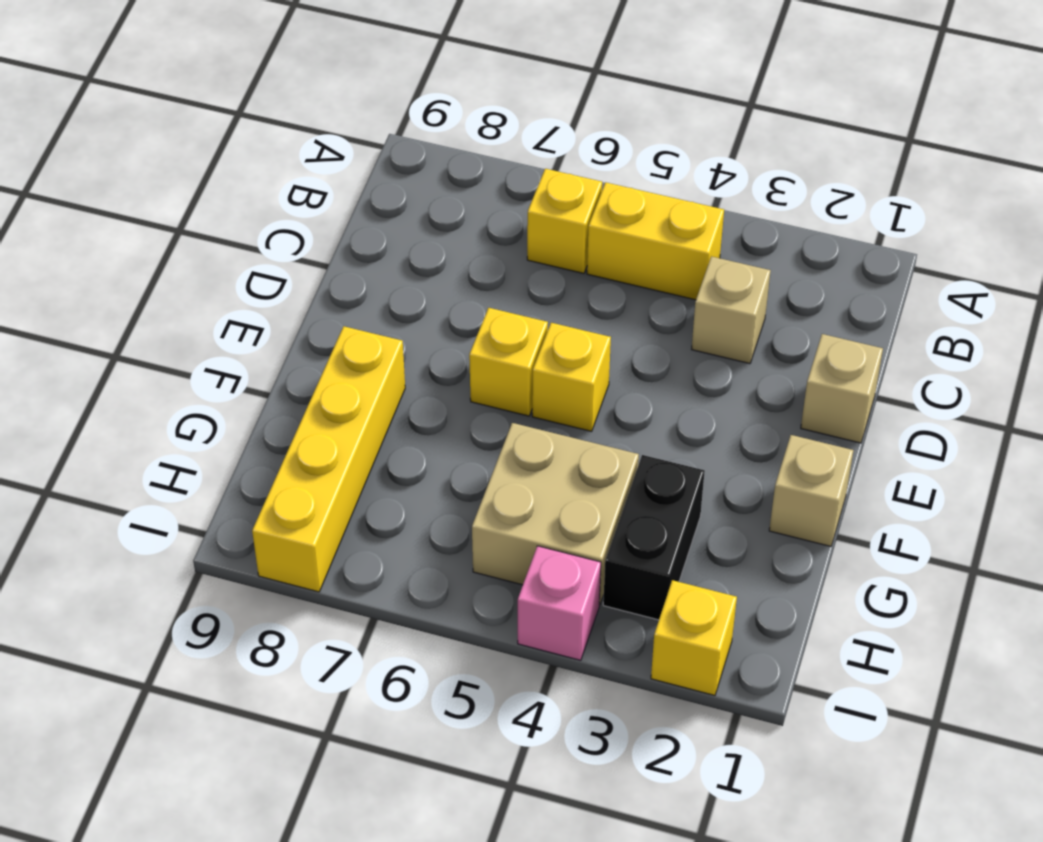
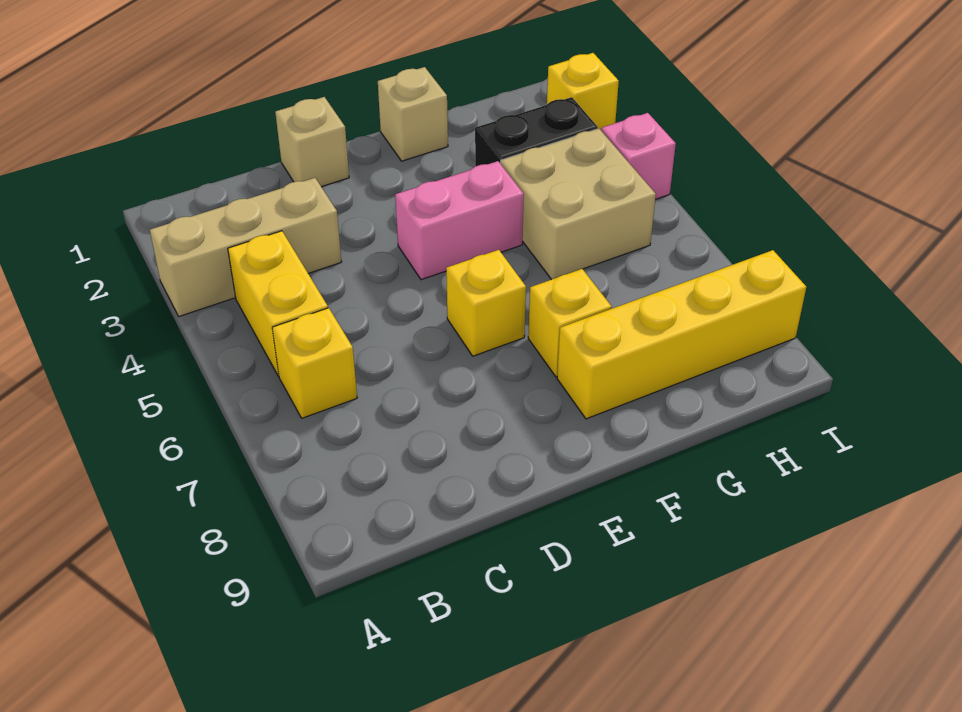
tan 1x1 brick [692,256,771,364] -> tan 1x3 brick [150,178,341,316]
none -> pink 1x2 brick [395,161,524,280]
yellow 1x1 brick [532,323,611,431] -> yellow 1x1 brick moved to [528,269,612,377]

